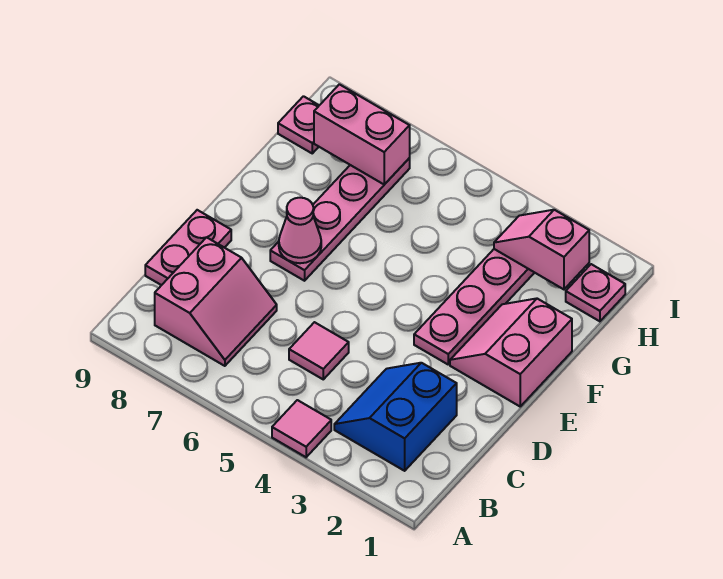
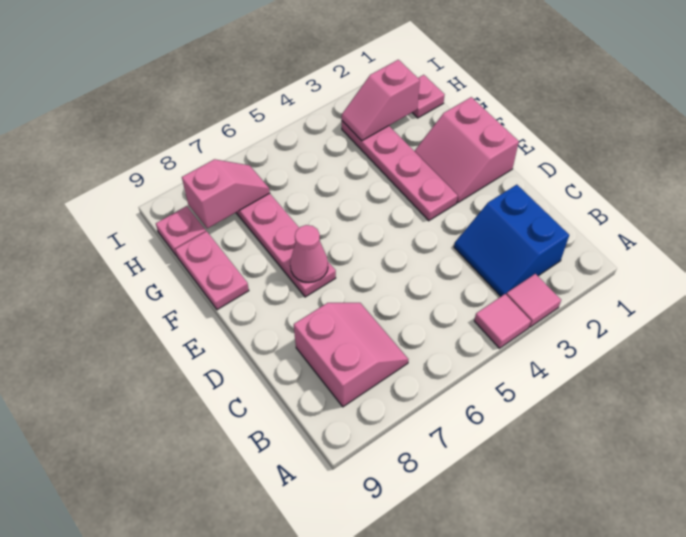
pink 1x1 tile [289,322,349,379] -> pink 1x1 tile moved to [506,274,561,327]
pink 1x2 plate [145,210,231,285] -> pink 1x2 plate moved to [175,231,249,310]
pink 1x2 brick [314,84,410,184] -> pink 1x2 slope [182,159,270,229]

